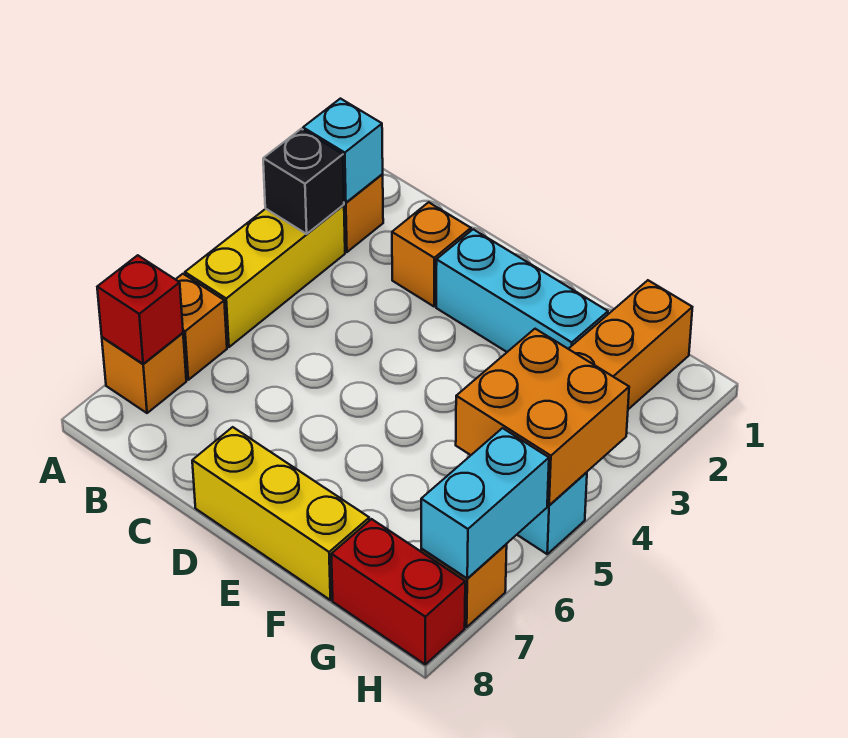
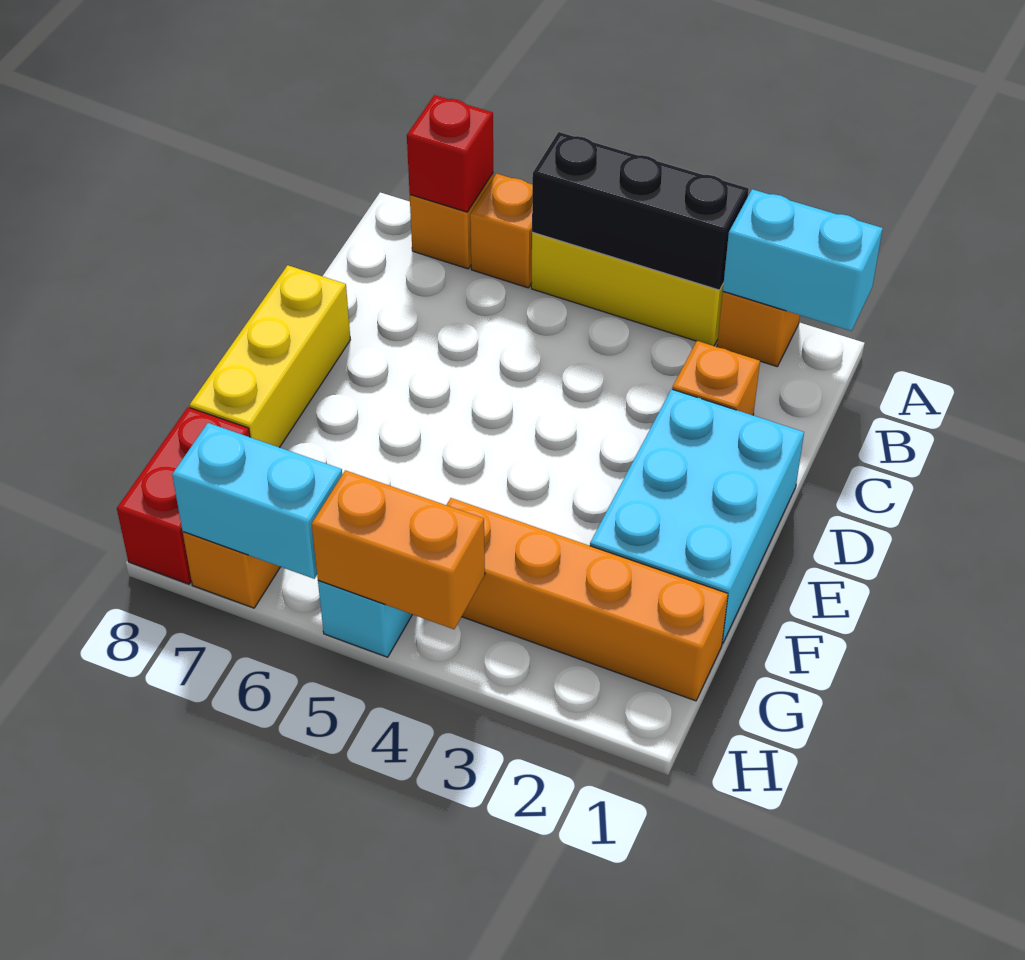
cyan 1x1 brick [303,99,383,203] -> cyan 1x2 brick [723,189,883,331]
black 1x1 brick [263,129,344,234] -> black 1x3 brick [532,132,749,290]
cyan 1x3 brick [436,229,608,352] -> cyan 2x3 brick [590,389,804,644]
orange 2x2 brick [456,329,629,505] -> orange 1x2 brick [312,470,485,629]

